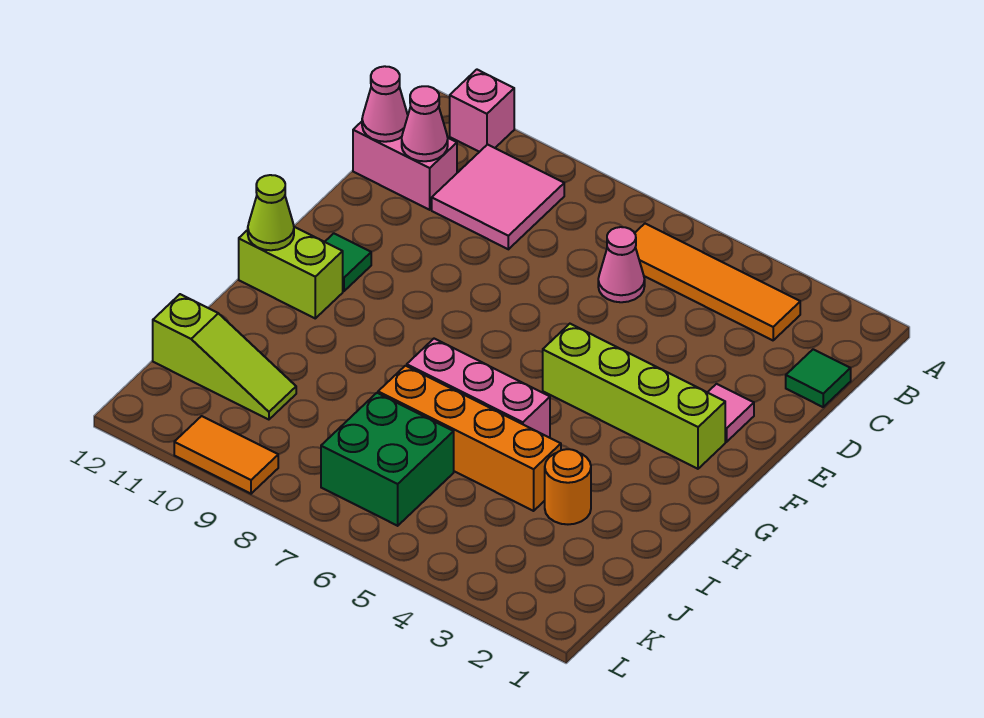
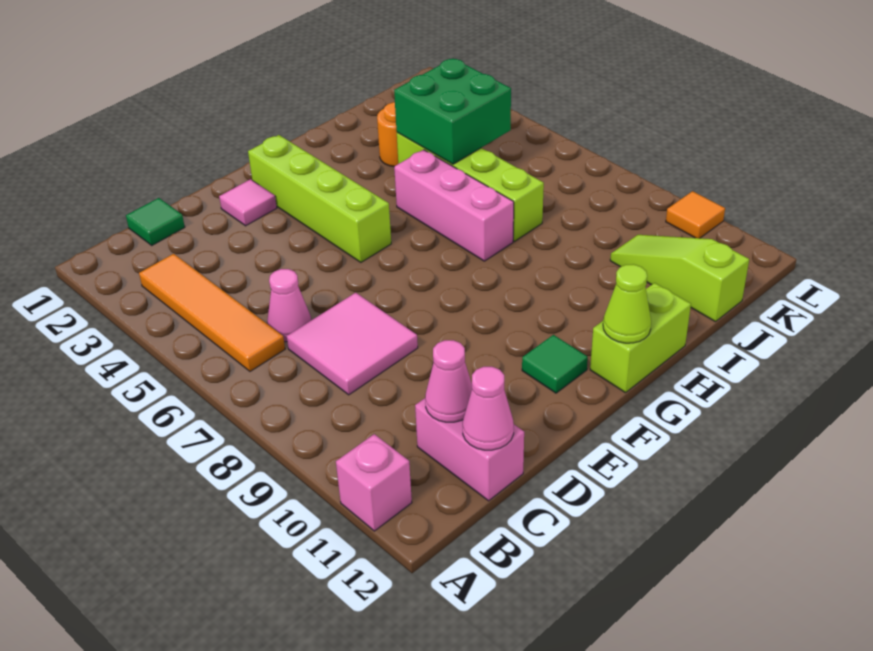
pink 2x2 tile [432,145,564,249] -> pink 2x2 tile moved to [287,293,418,395]
lime 1x2 brick [239,227,343,318] -> lime 1x2 brick turned to [590,283,691,393]
orange 1x4 brick [378,366,561,511] -> lime 1x4 brick [397,132,544,241]
green 2x2 brick [321,393,454,526] -> green 2x2 brick moved to [394,58,511,164]
orange 1x2 tile [174,416,278,494] -> orange 1x1 tile [666,191,725,238]

